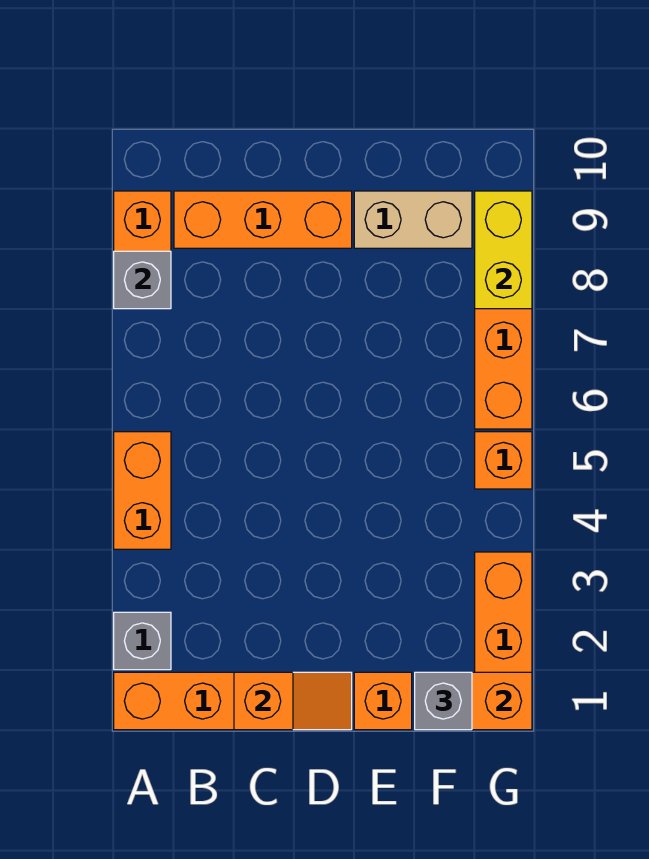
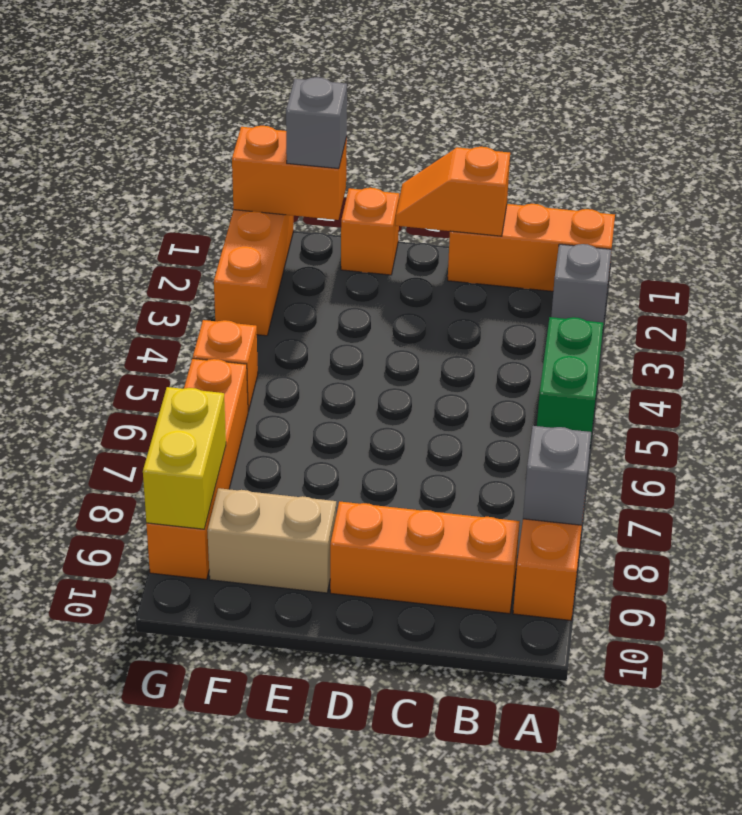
orange 1x2 brick [114,432,171,549] -> green 1x2 brick [537,317,603,445]

